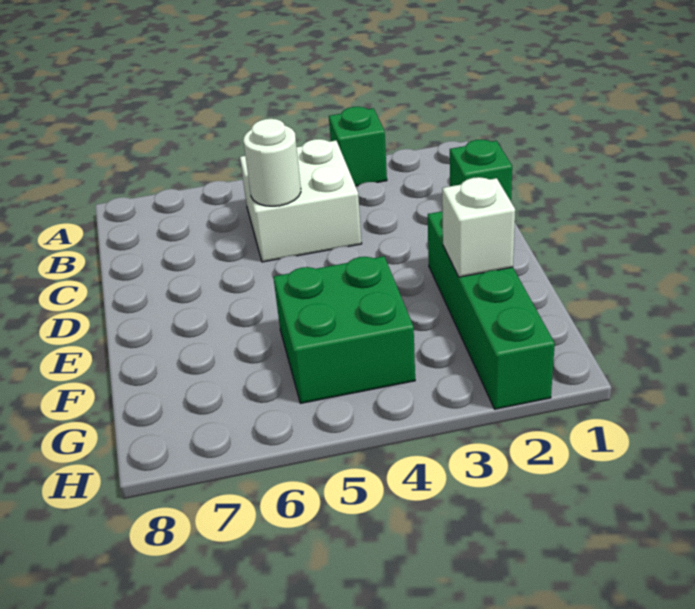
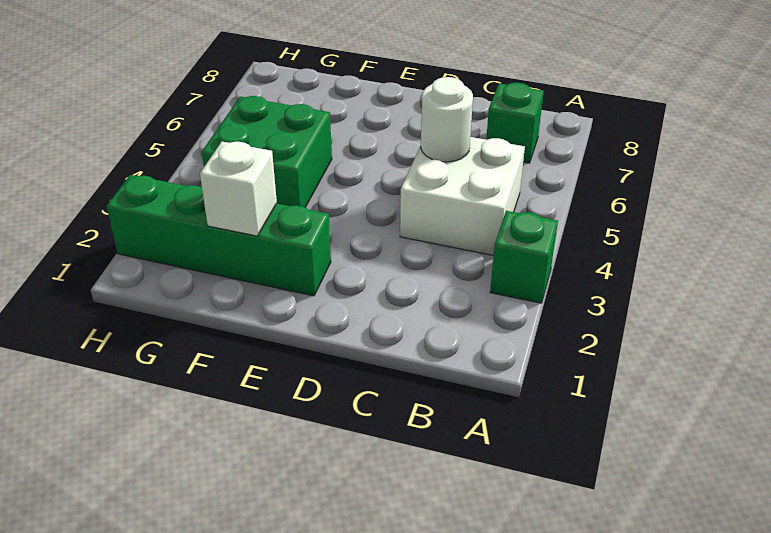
green 1x1 brick [450,140,512,201] -> green 1x1 brick moved to [486,83,544,163]

